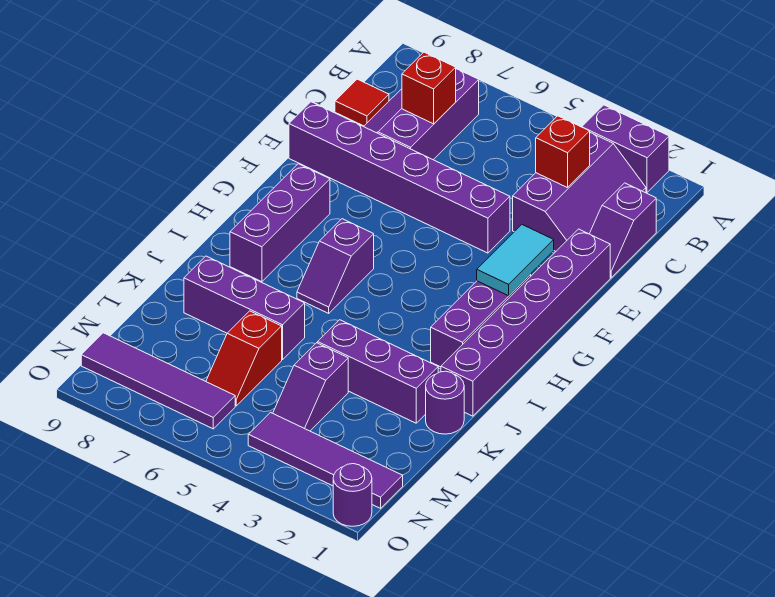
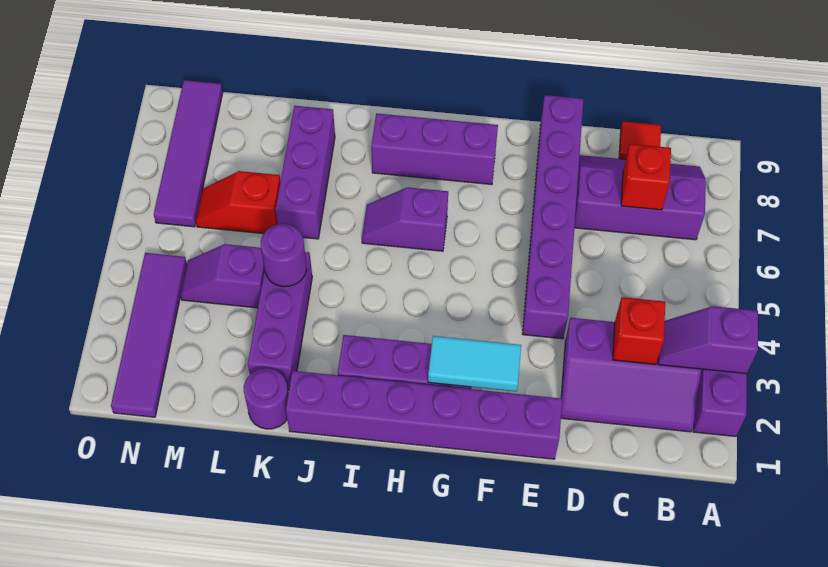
purple 1x2 slope [590,183,656,278] -> purple 1x2 slope moved to [658,306,758,374]
purple 1x1 round brick [333,464,372,526] -> purple 1x1 round brick moved to [261,224,307,287]

